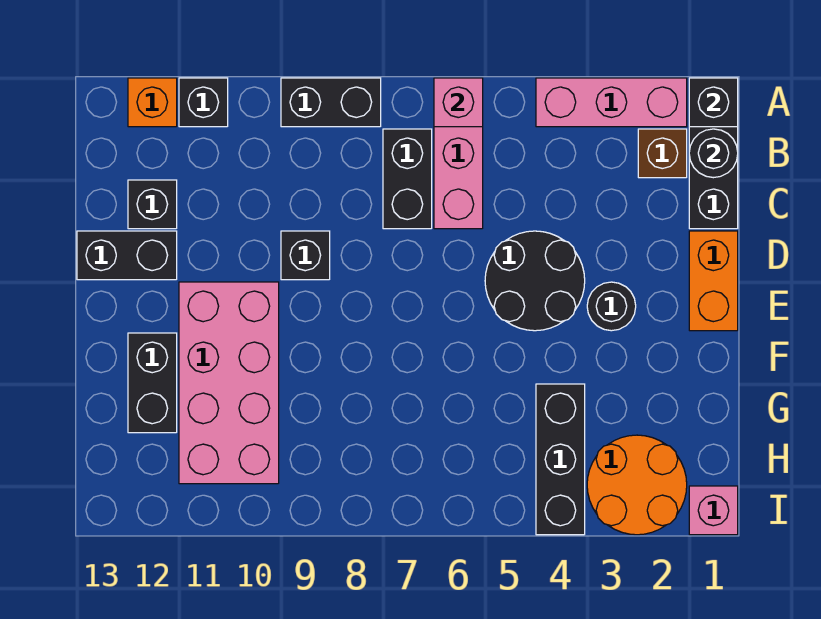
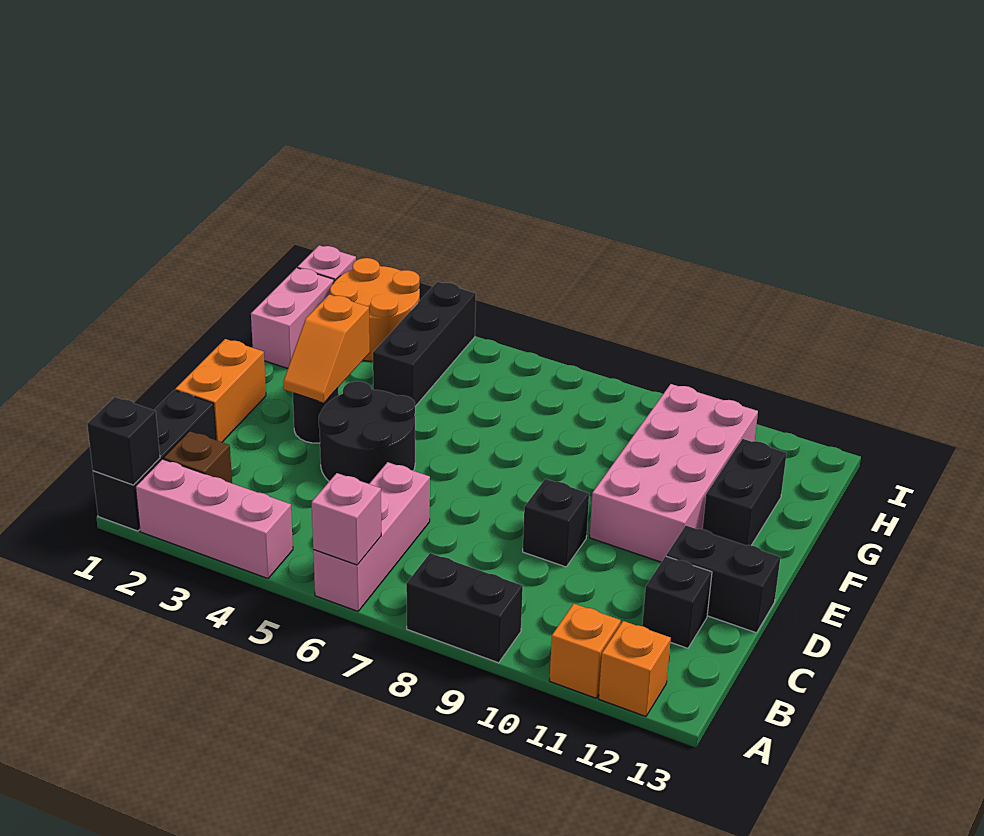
black 1x1 brick [179,78,228,127] -> orange 1x1 brick [549,604,621,698]
black 1x1 round brick [689,129,738,178] -> none
black 1x2 brick [383,129,432,229] -> none
none -> orange 1x2 slope [283,294,370,403]
none -> pink 1x2 brick [251,268,334,368]

